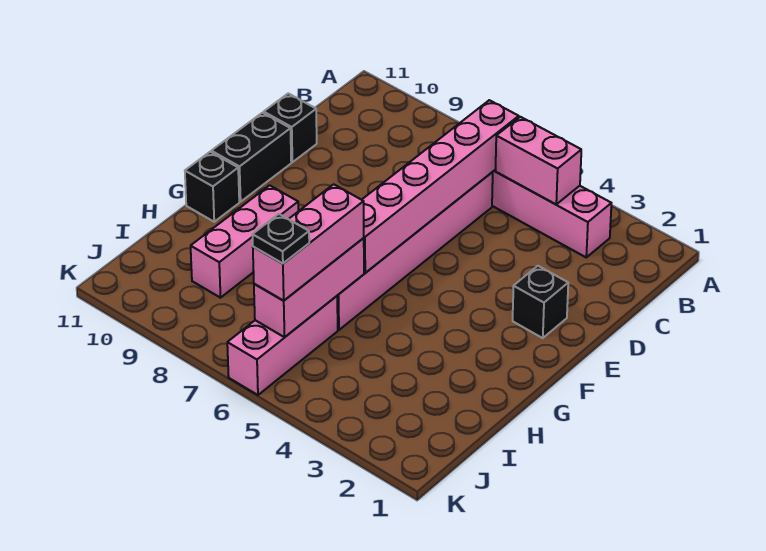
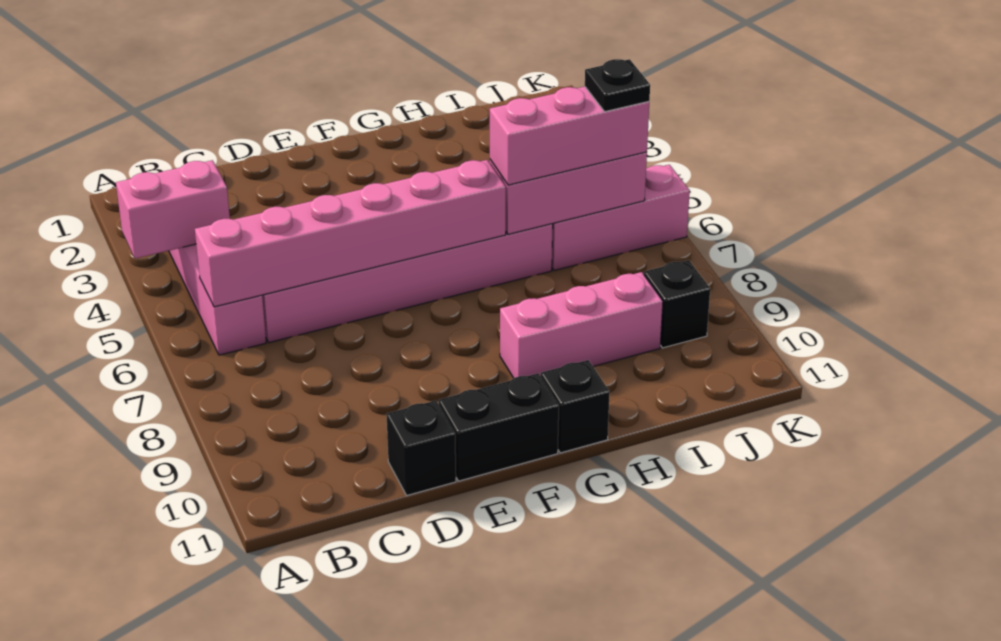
pink 1x2 brick [496,117,581,204] -> pink 1x2 brick turned to [116,160,230,259]
black 1x1 brick [513,266,568,338] -> black 1x1 brick moved to [644,260,710,348]

